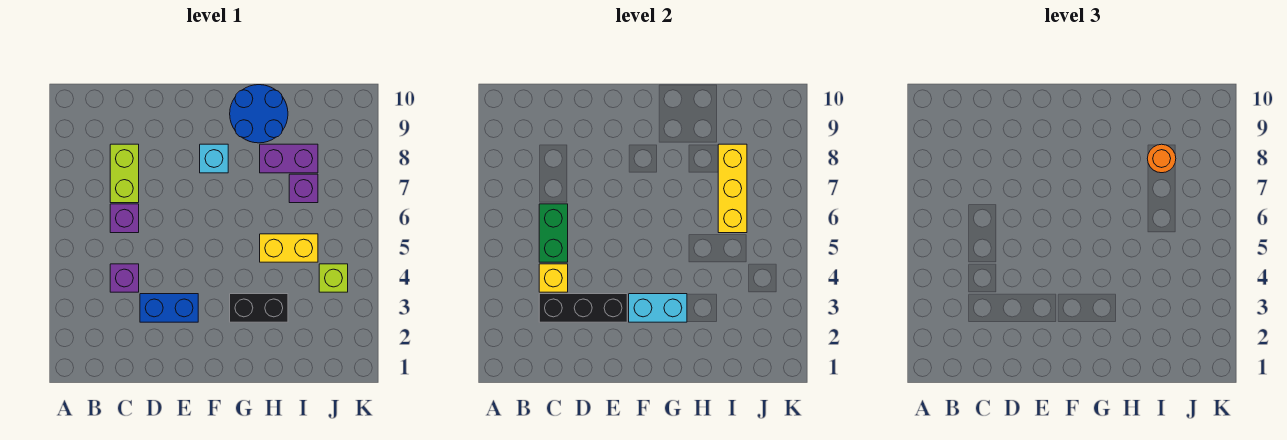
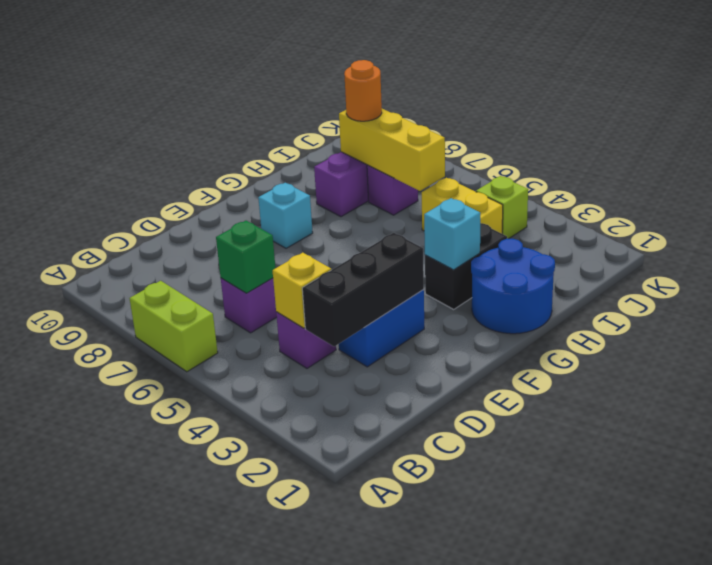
green 1x2 brick [539,204,568,262] -> green 1x1 brick [216,221,275,293]
lime 1x2 brick [110,144,139,203] -> lime 1x2 brick moved to [129,281,218,372]
cyan 1x2 brick [629,294,687,322] -> cyan 1x1 brick [424,198,480,270]
blue 2x2 round brick [230,85,288,143] -> blue 2x2 round brick moved to [471,239,555,334]
yellow 1x2 brick [260,234,318,262] -> yellow 1x2 brick turned to [422,178,503,234]

